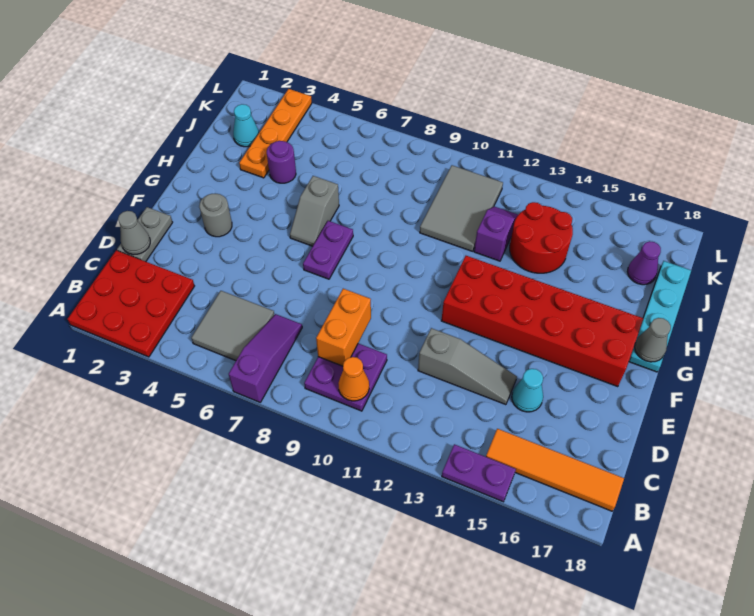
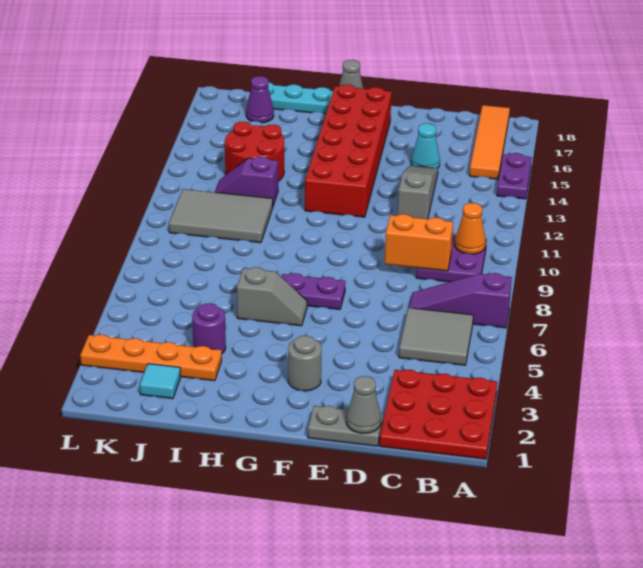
cyan 1x1 cone [233,104,259,147] -> cyan 1x1 tile [140,364,181,399]

